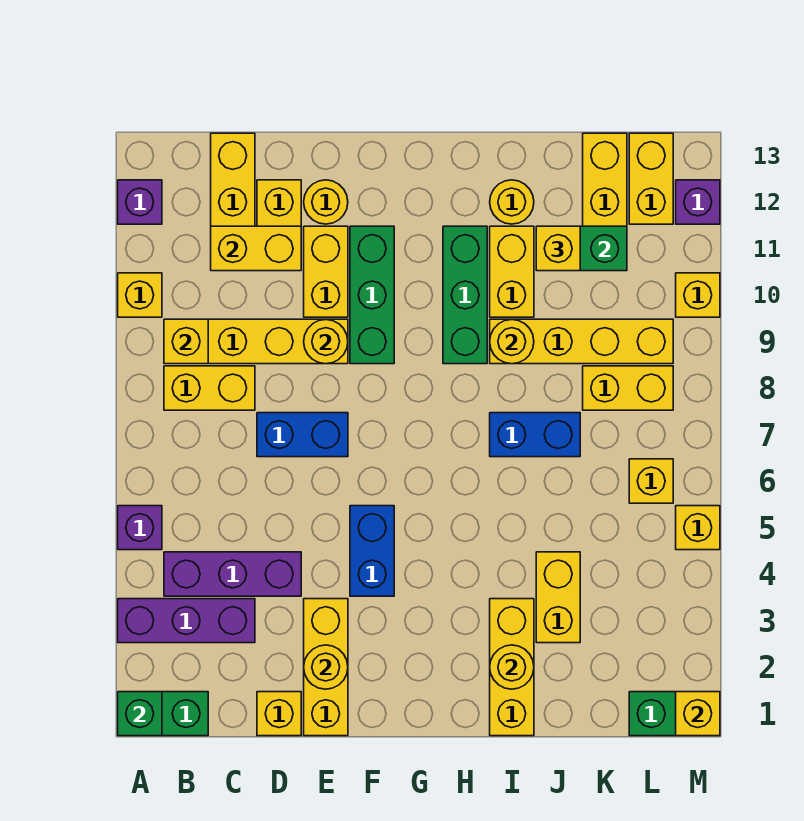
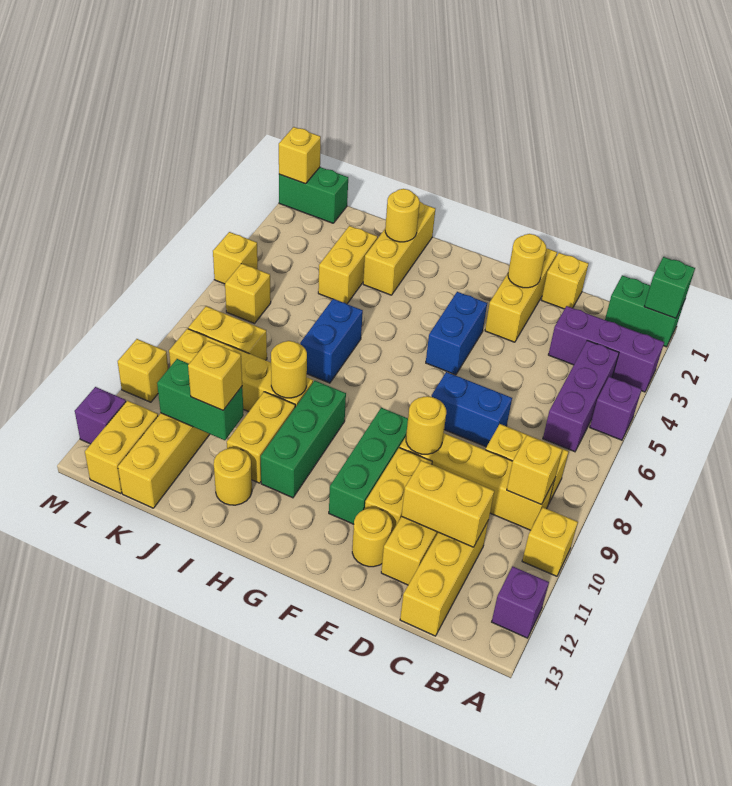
purple 1x3 brick [164,552,301,596] -> purple 1x3 brick turned to [543,340,619,452]
blue 1x2 brick [490,413,580,457] -> blue 1x2 brick turned to [300,299,363,383]

